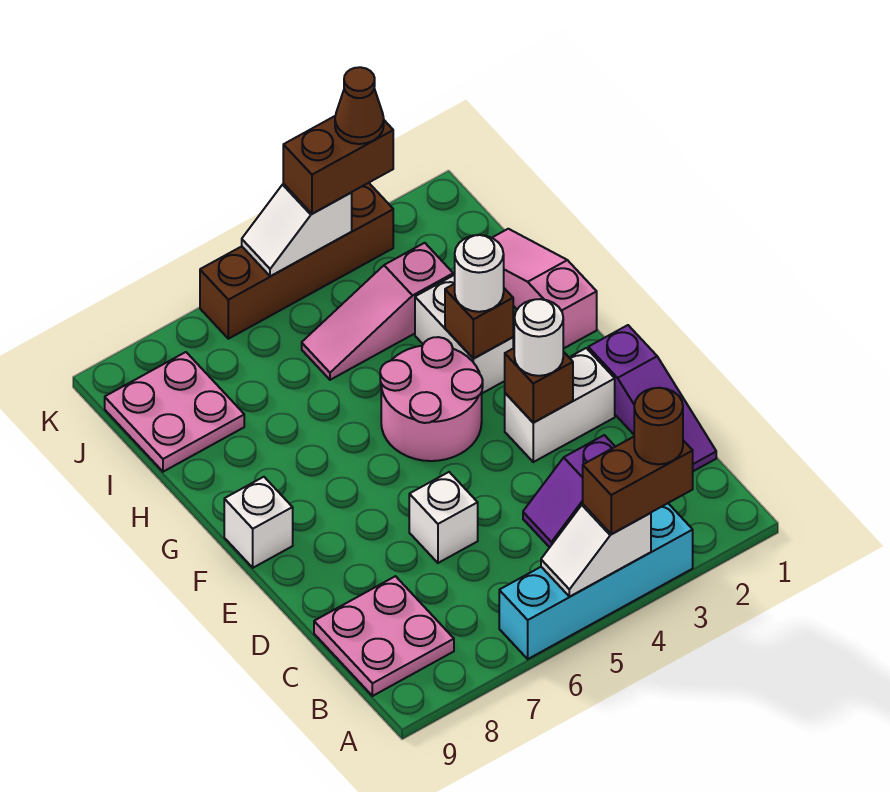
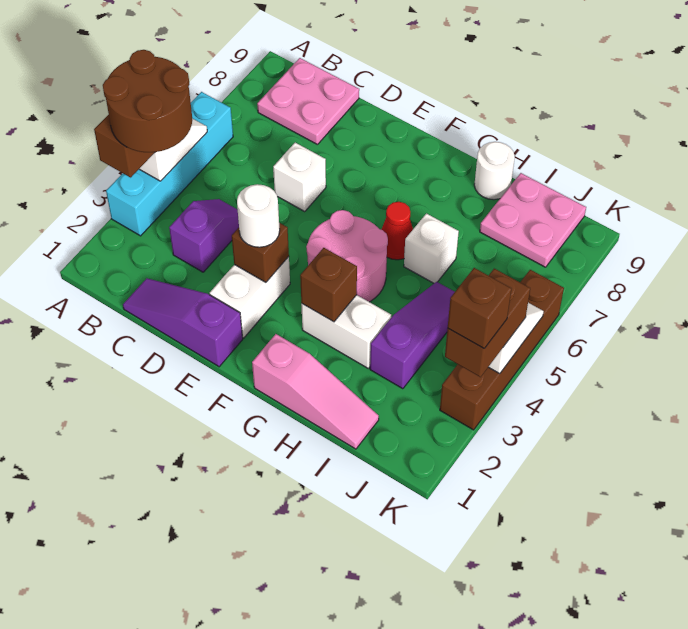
brown 1x1 round brick [634,388,683,464] -> brown 2x2 round brick [103,50,192,152]
white 1x1 brick [224,477,293,568] -> white 1x1 brick moved to [404,214,459,283]
white 1x1 round brick [455,235,504,312] -> white 1x1 round brick moved to [474,142,515,200]
none -> red 1x1 cone [381,202,413,260]
pink 1x3 slope [302,243,453,380] -> purple 1x3 slope [370,282,455,389]
brown 1x1 cone [335,67,384,144] -> brown 1x1 brick [448,268,511,348]

